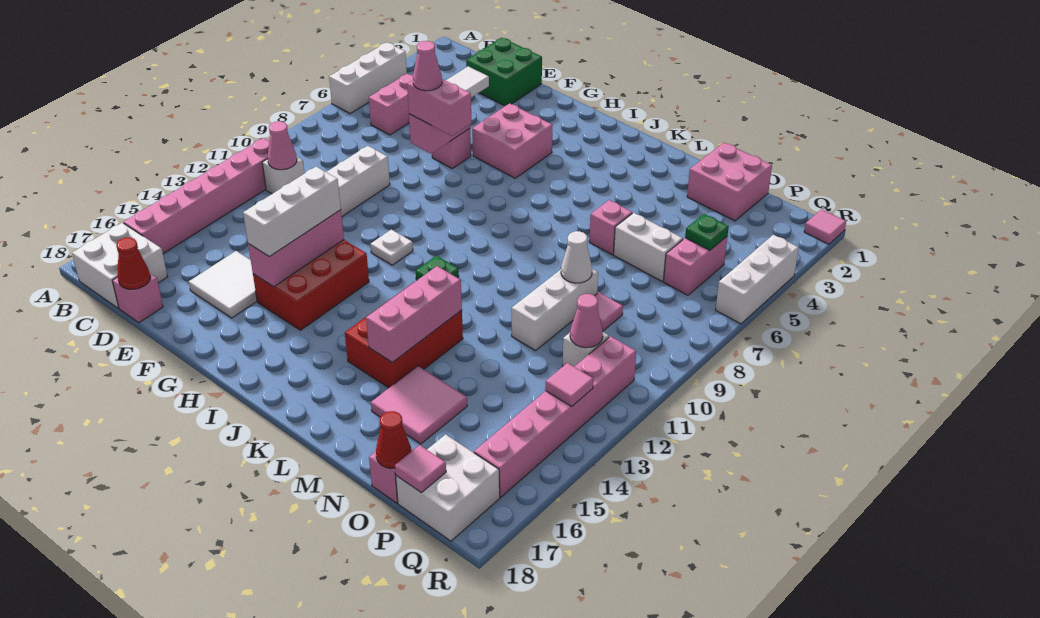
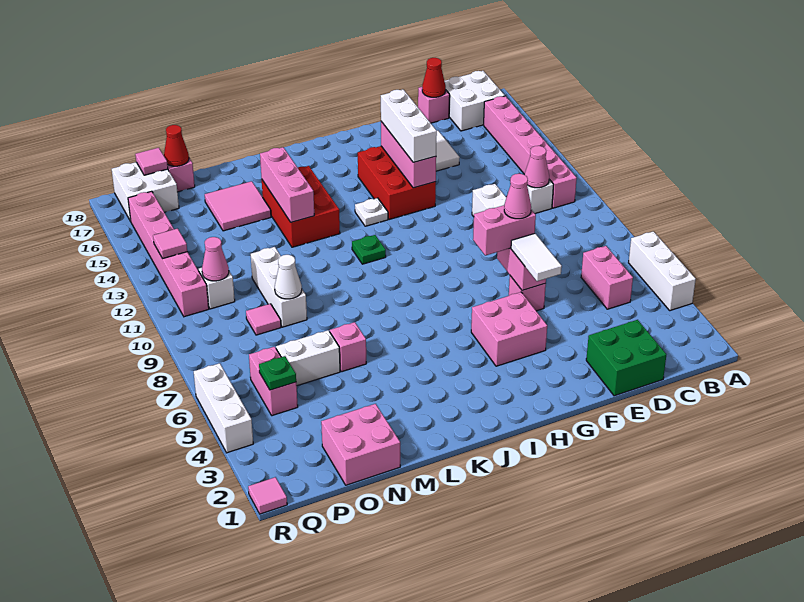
white 1x1 plate [370,230,413,265] -> white 1x1 plate moved to [355,198,388,226]

